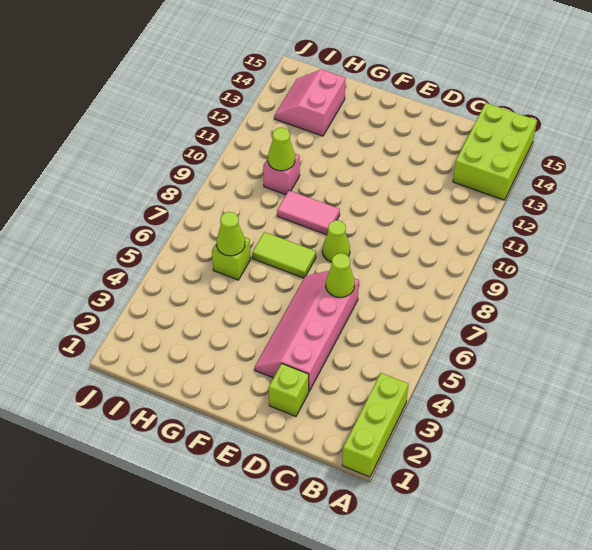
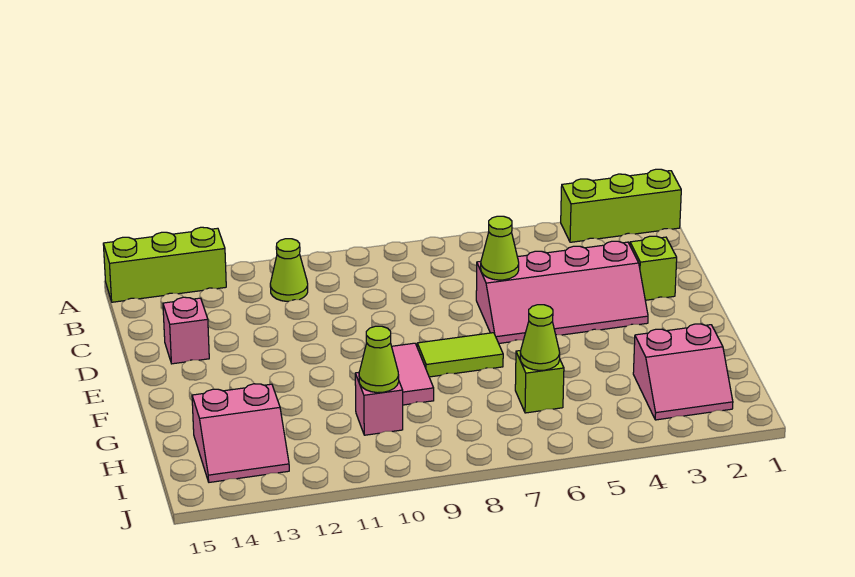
lime 2x3 brick [453,103,537,200] -> lime 1x3 brick [103,227,226,302]
none -> pink 1x1 brick [163,297,209,364]
lime 1x1 cone [322,220,350,262] -> lime 1x1 cone moved to [270,239,308,301]
lime 1x2 tile [252,232,316,278] -> lime 1x2 tile turned to [417,333,503,377]
none -> pink 2x2 slope [633,324,733,420]

